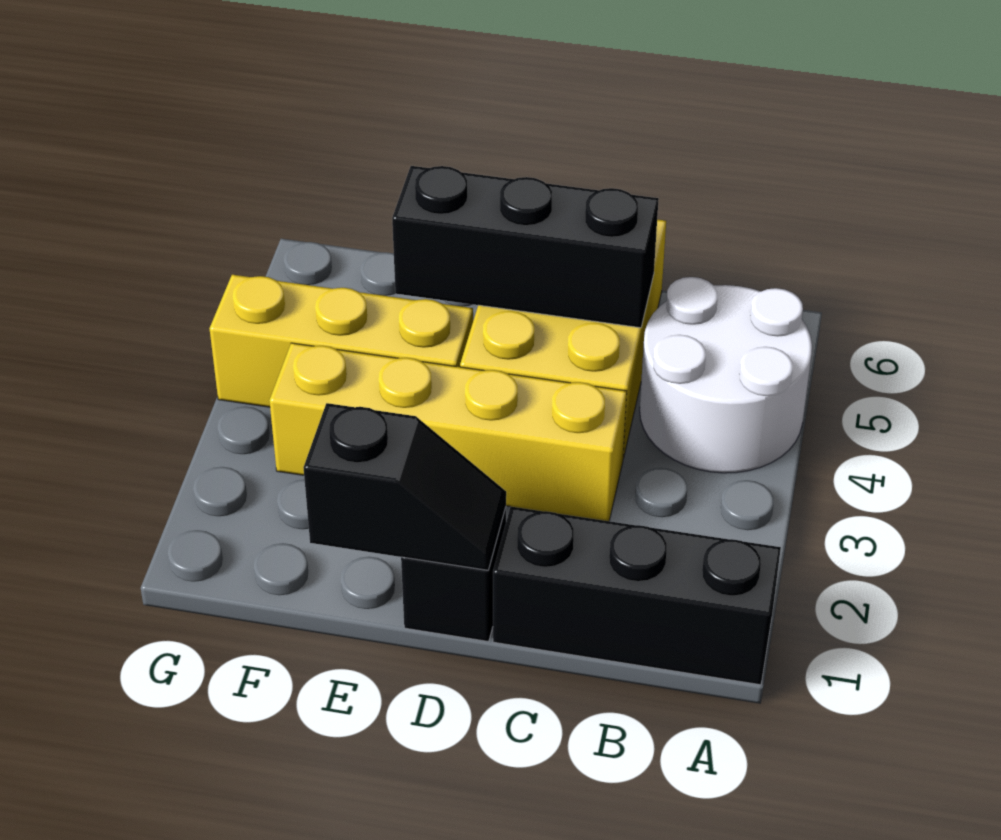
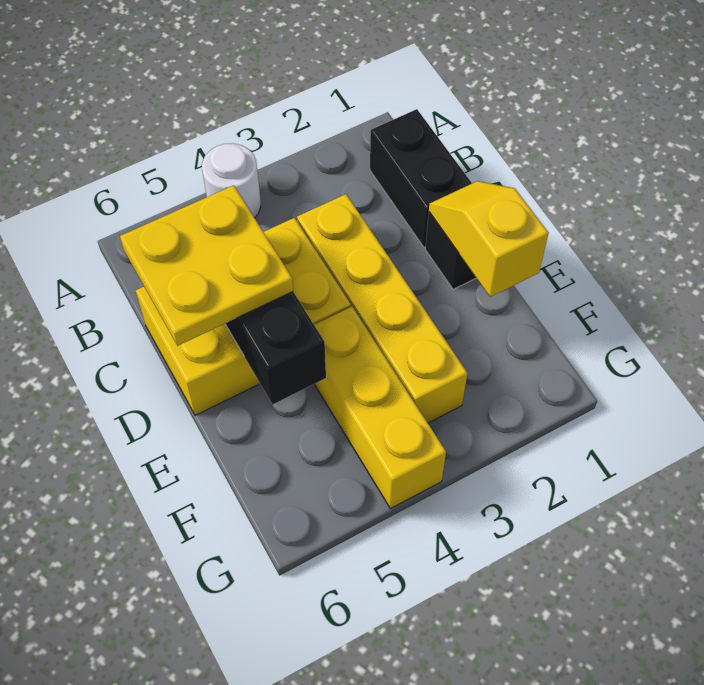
black 1x3 brick [493,507,781,685] -> black 1x2 brick [370,109,472,247]
white 2x2 round brick [640,277,812,473] -> white 1x1 round brick [202,143,261,218]
none -> yellow 2x2 plate [120,185,293,346]
black 1x2 slope [303,403,506,570] -> yellow 1x2 slope [429,181,549,297]

